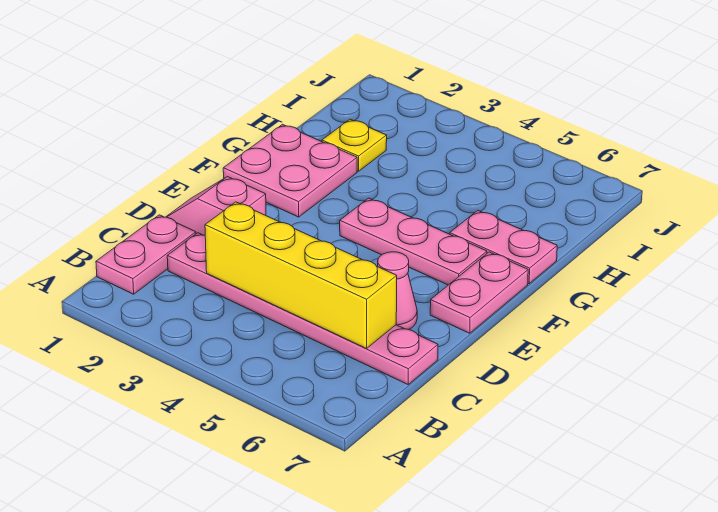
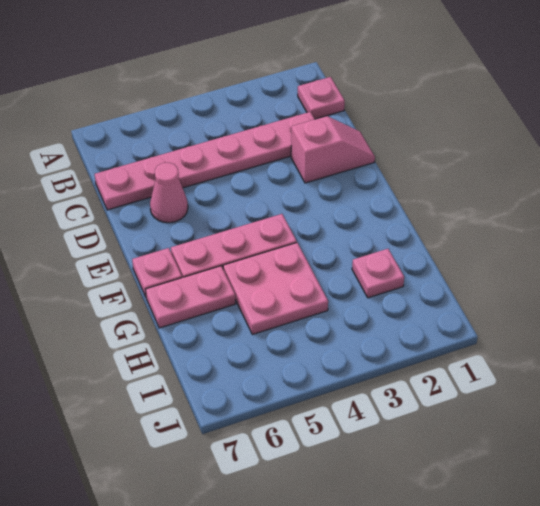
pink 1x2 plate [96,215,196,294] -> pink 1x1 plate [298,77,345,119]
yellow 1x4 brick [205,202,397,348] -> none
pink 1x2 plate [430,252,528,333] -> pink 1x1 plate [132,248,182,297]
pink 2x2 plate [223,124,357,217] -> pink 2x2 plate moved to [223,243,328,334]
yellow 1x1 plate [322,119,387,171] -> pink 1x1 plate [352,249,404,298]

